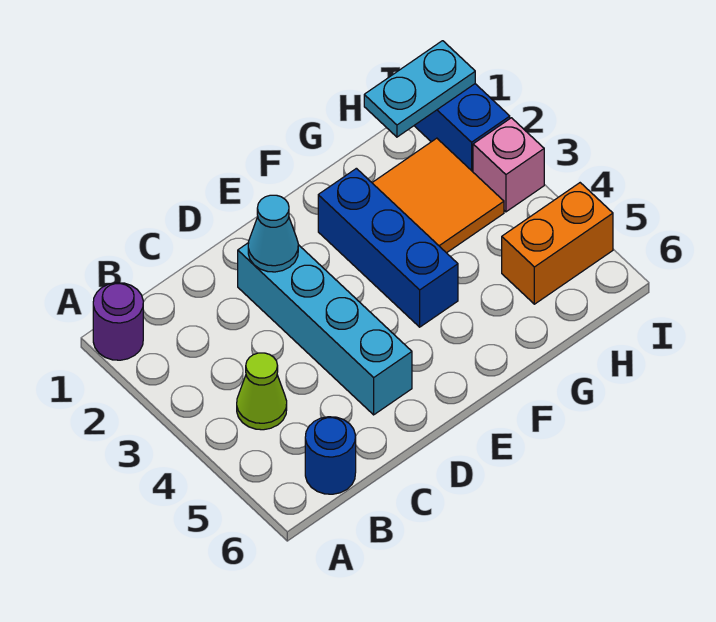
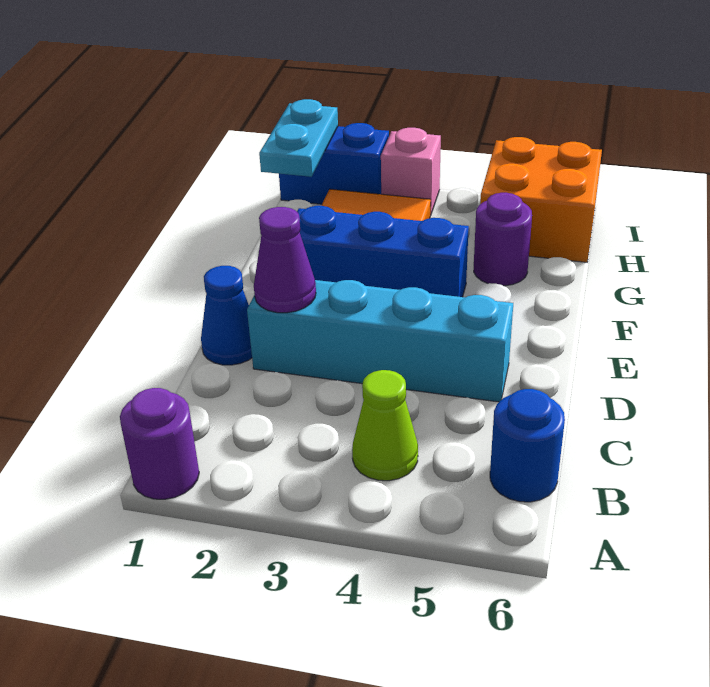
none -> blue 1x1 cone [201,266,252,365]
cyan 1x1 cone [248,195,298,272] -> purple 1x1 cone [254,207,316,313]
none -> purple 1x1 round brick [474,193,532,286]
orange 1x2 brick [502,183,613,304] -> orange 2x2 brick [480,137,602,262]

